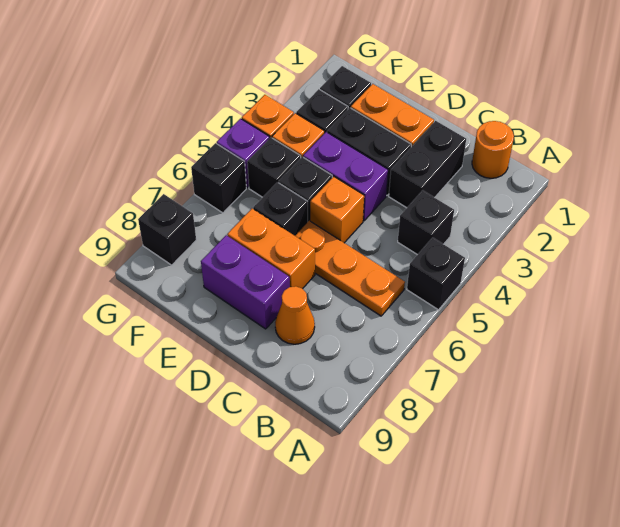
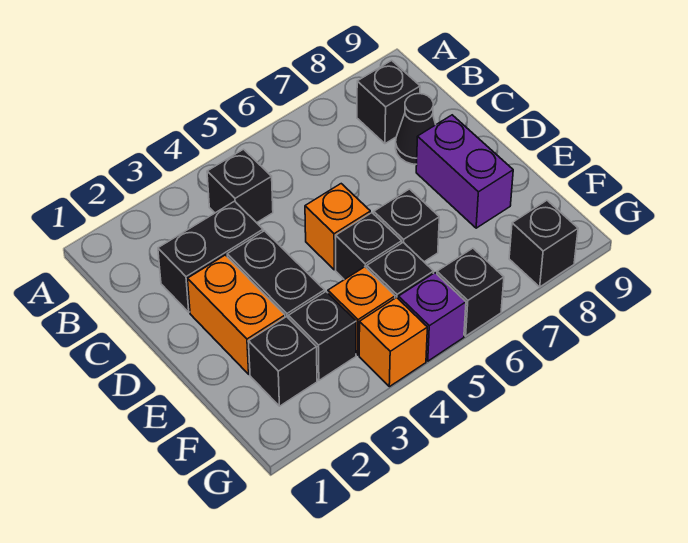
black 1x1 brick [407,238,465,310] -> black 1x1 brick moved to [357,60,420,144]
orange 1x1 round brick [472,121,514,178] -> none
orange 1x3 plate [295,221,405,316] -> none
orange 1x1 cone [275,286,315,344] -> black 1x1 cone [395,94,436,164]
purple 1x2 brick [303,132,388,221] -> none
orange 1x2 brick [227,209,315,289] -> none

